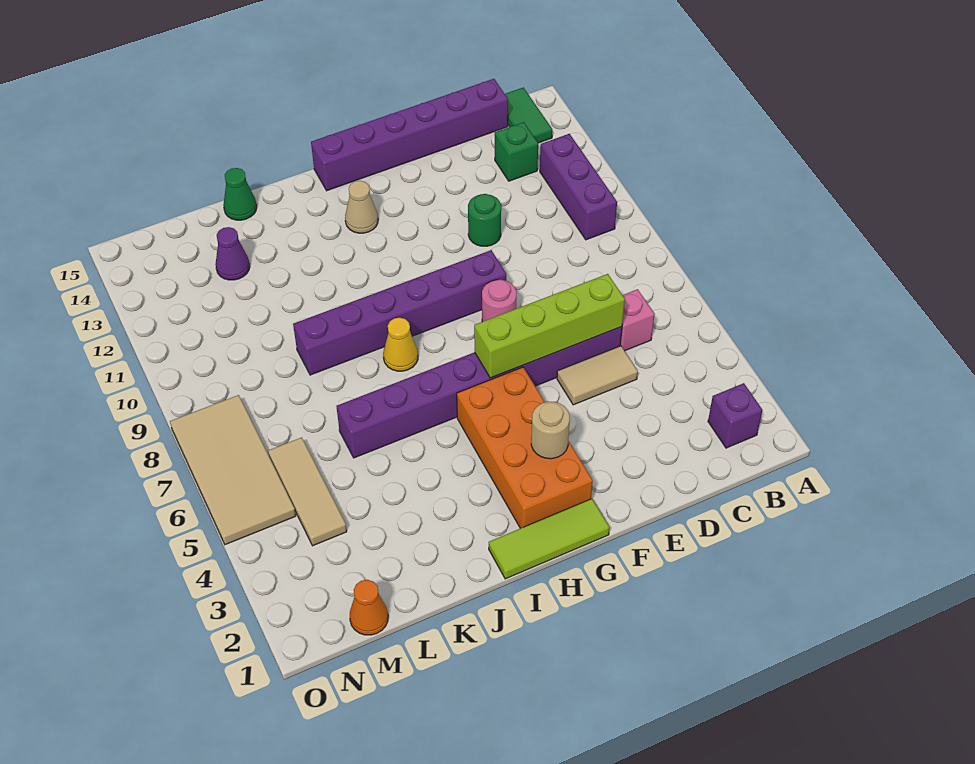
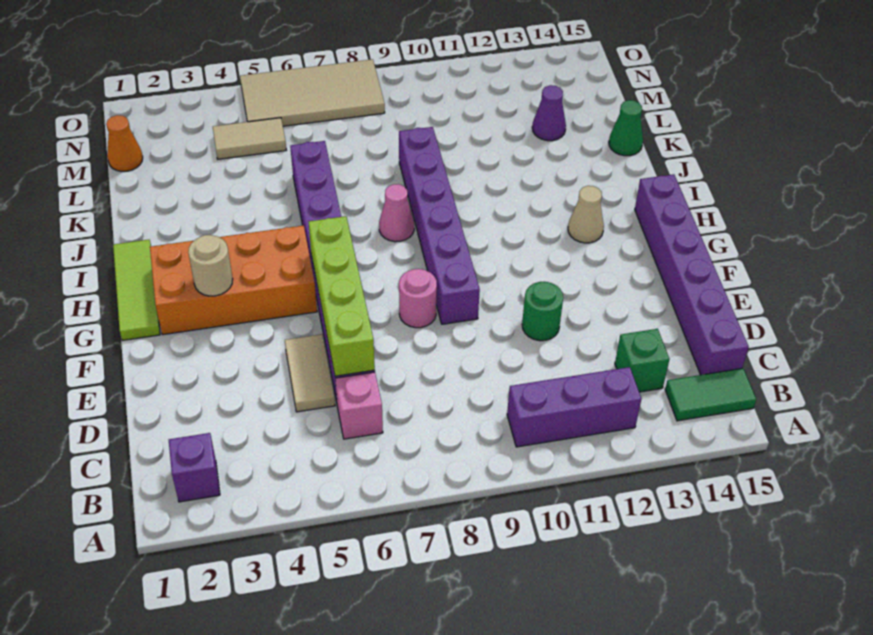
yellow 1x1 cone [383,318,418,371] -> pink 1x1 cone [379,184,414,242]
tan 1x3 tile [268,437,347,546] -> tan 1x2 tile [213,118,286,159]

